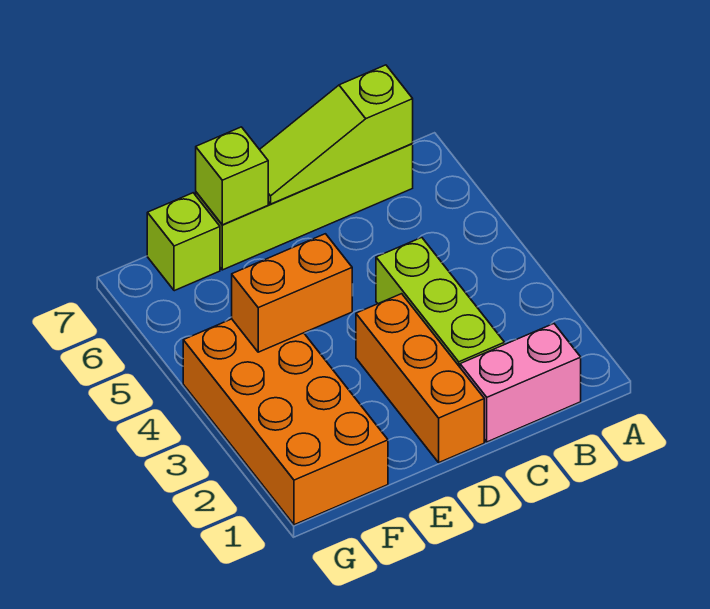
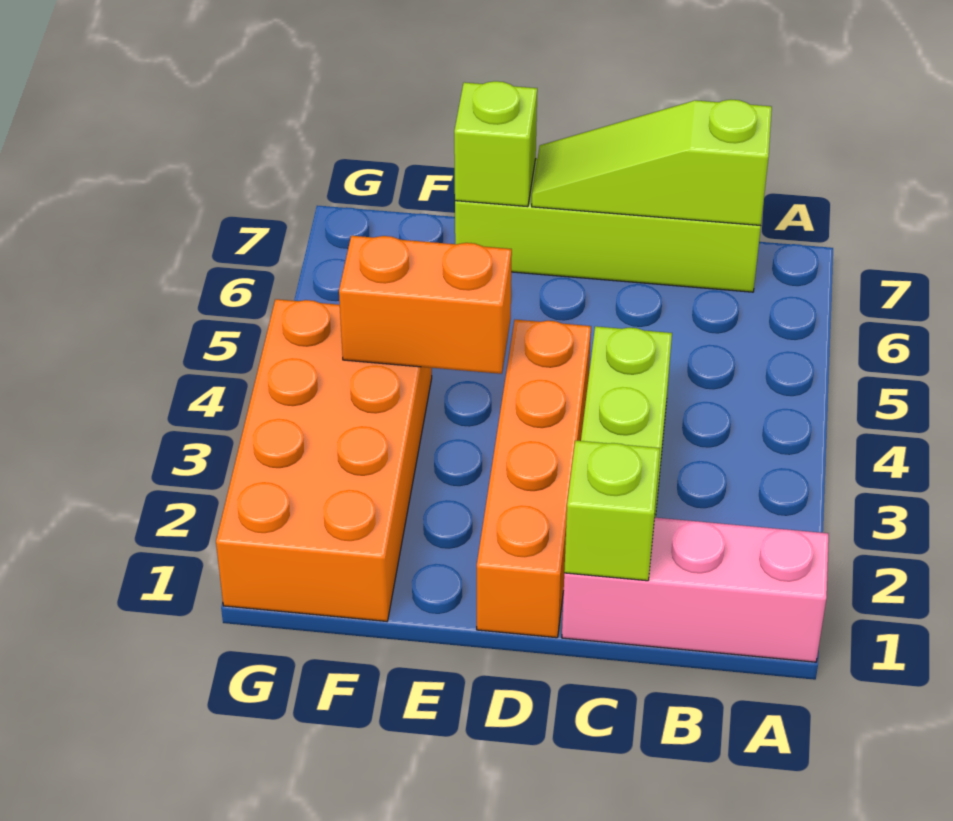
pink 1x2 brick [460,324,581,442] -> pink 1x3 brick [562,518,829,662]
orange 1x3 brick [356,294,484,462] -> orange 1x4 brick [477,320,591,638]
lime 1x1 brick [147,193,220,291] -> lime 1x1 brick moved to [564,440,660,581]

